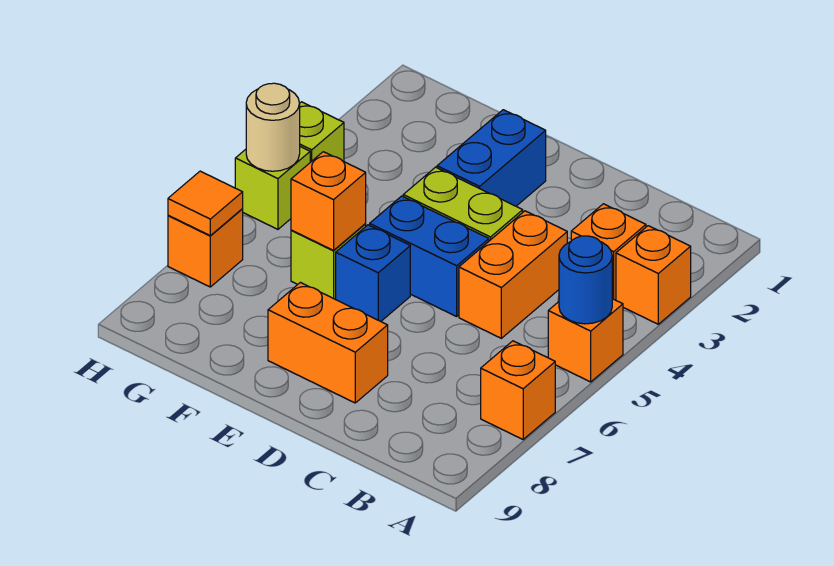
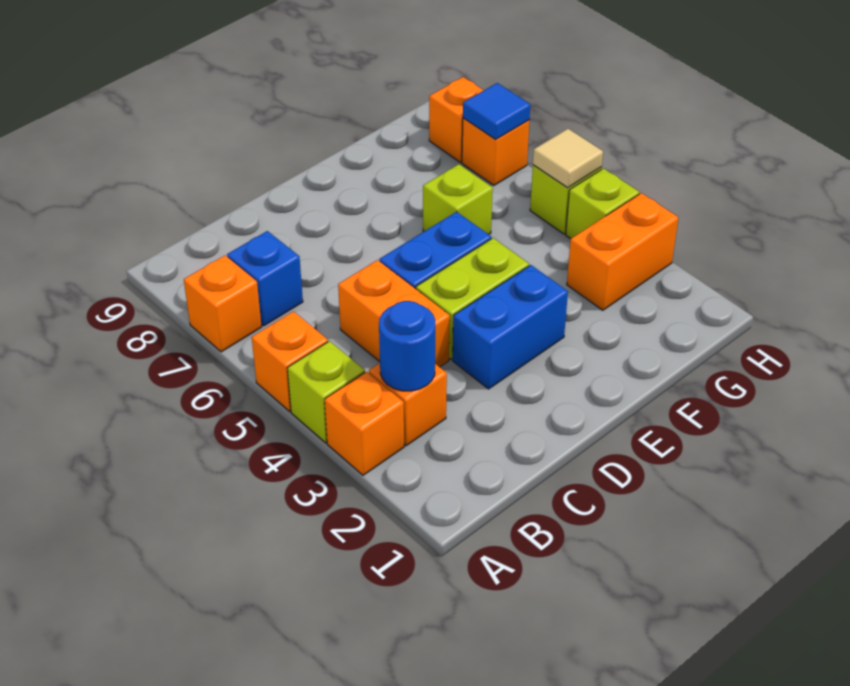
none -> lime 1x1 brick [287,341,365,443]
blue 1x1 round brick [559,236,612,324] -> blue 1x1 round brick moved to [379,301,435,391]
orange 1x2 brick [268,282,388,403] -> orange 1x2 brick moved to [567,193,678,310]
blue 1x2 brick [437,110,546,206] -> blue 1x2 brick turned to [453,265,568,389]
blue 1x1 brick [336,225,410,321] -> blue 1x1 brick moved to [227,231,303,326]
orange 1x1 brick [291,152,366,250] -> orange 1x1 brick moved to [429,77,484,162]
tan 1x1 round brick [246,83,300,171] -> tan 1x1 tile [533,129,603,188]
orange 1x1 tile [168,171,243,235] -> blue 1x1 tile [463,83,530,140]

